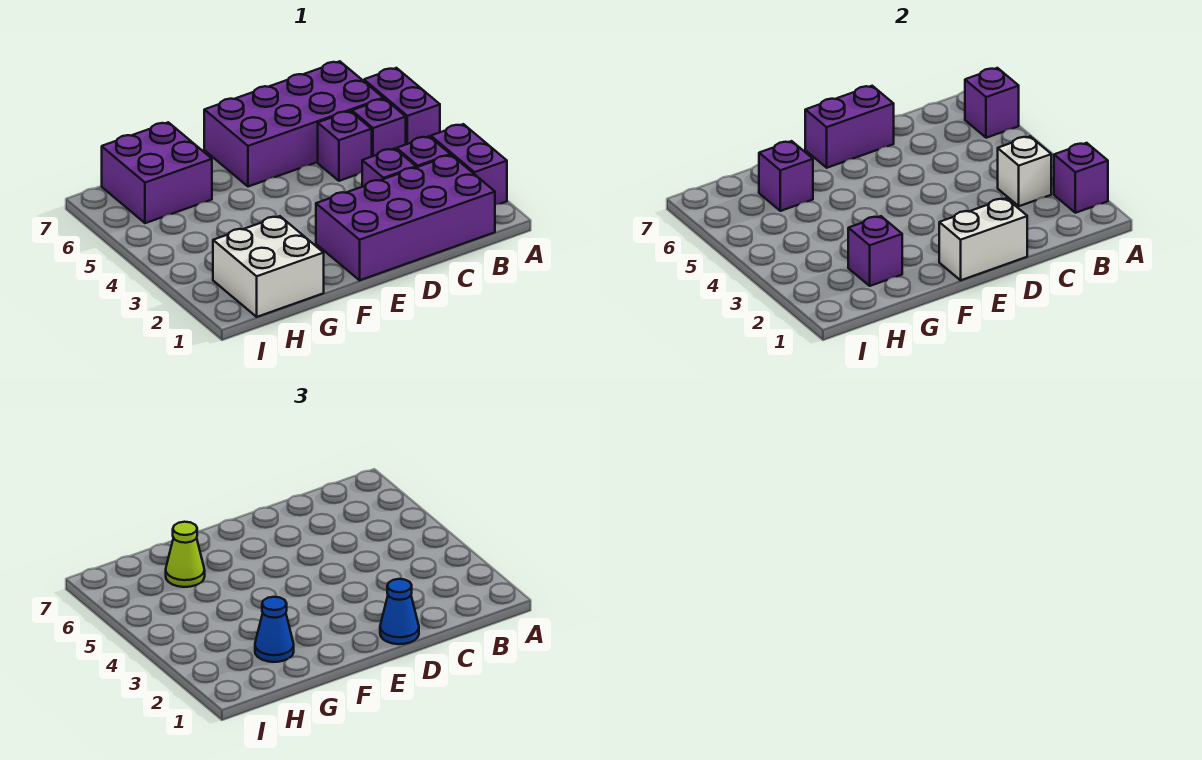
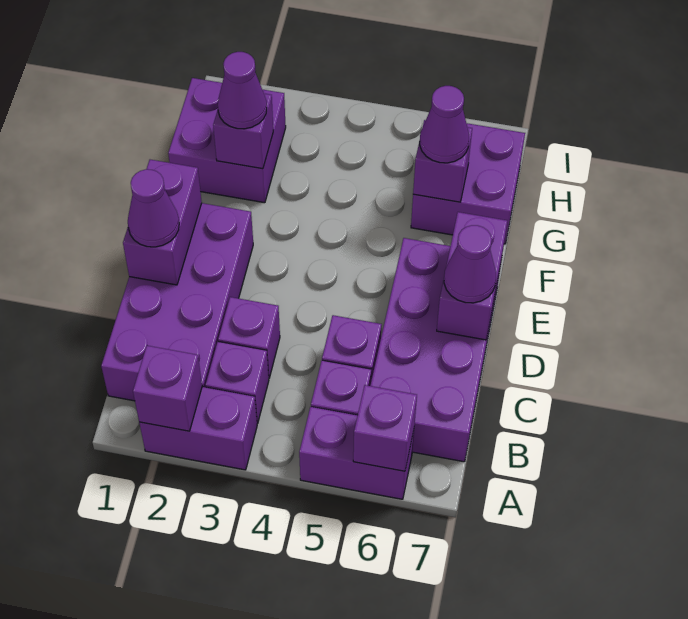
white 1x1 brick [998,136,1051,206] -> none
white 1x2 brick [939,198,1027,280] -> purple 1x2 brick [123,160,202,285]
blue 1x1 cone [380,579,419,644] -> purple 1x1 cone [128,169,179,247]
none -> purple 1x1 cone [444,225,496,303]
white 2x2 brick [213,216,324,317] -> purple 2x2 brick [168,78,286,203]
blue 1x1 cone [255,597,294,662] -> purple 1x1 cone [218,52,267,129]
lime 1x1 cone [166,522,205,587] -> purple 1x1 cone [420,86,469,163]

